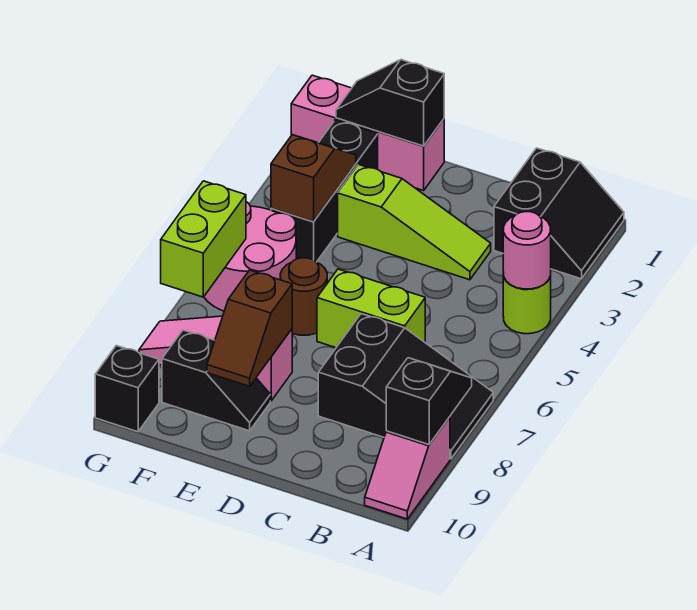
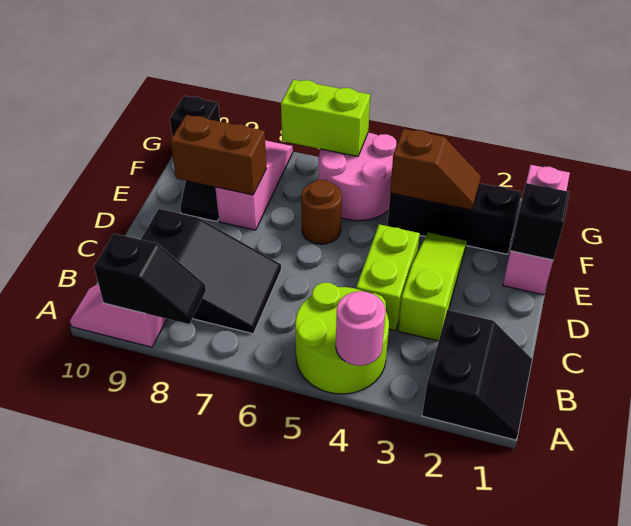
black 2x2 slope [494,148,624,279] -> black 2x2 slope turned to [422,310,532,440]
lime 1x1 round brick [503,273,551,334] -> lime 2x2 round brick [295,283,389,394]
black 2x3 slope [318,314,493,459] -> black 2x3 slope turned to [141,209,281,334]
lime 1x3 slope [338,164,491,280] -> lime 1x3 slope turned to [398,232,467,341]
lime 1x2 brick [317,269,425,348] -> lime 1x2 brick moved to [356,224,420,331]
brown 1x2 slope [207,270,292,386] -> brown 1x2 brick [170,115,267,195]

